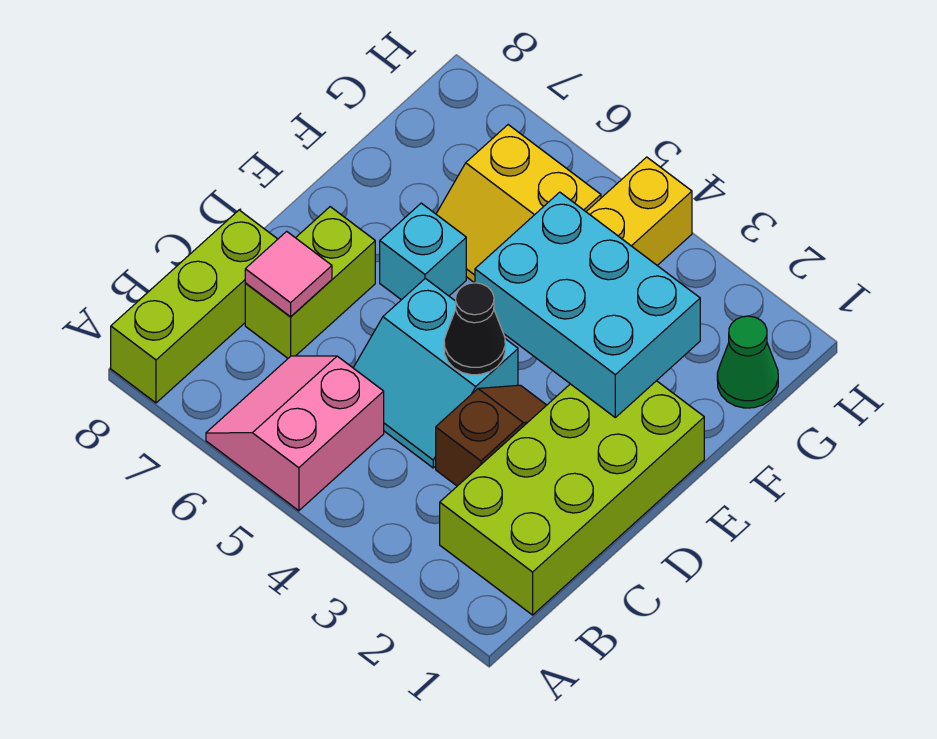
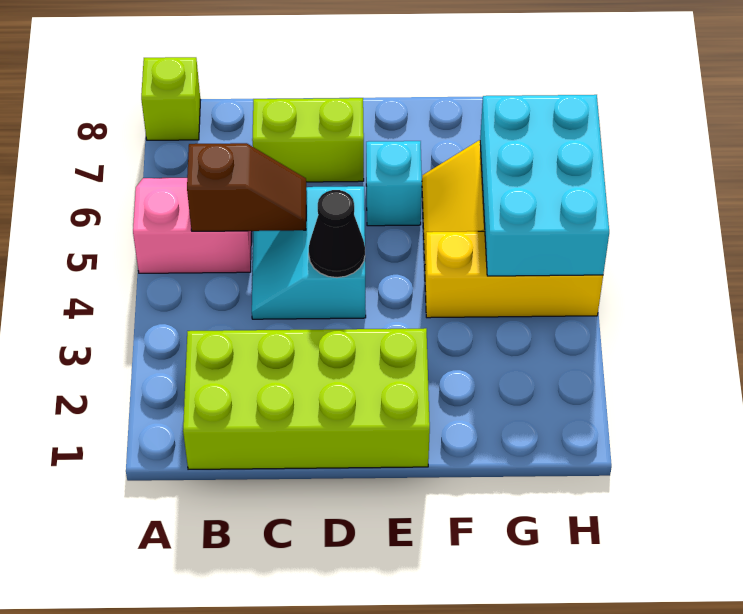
lime 1x3 brick [111,210,278,403] -> lime 1x1 brick [141,57,200,140]
brown 1x2 slope [436,385,546,486] -> brown 1x2 slope moved to [187,143,306,231]
pink 1x1 tile [245,231,332,317] -> none
cyan 2x3 brick [475,192,700,417] -> cyan 2x3 brick moved to [480,95,609,276]
green 1x1 cone [717,316,778,408] -> none

